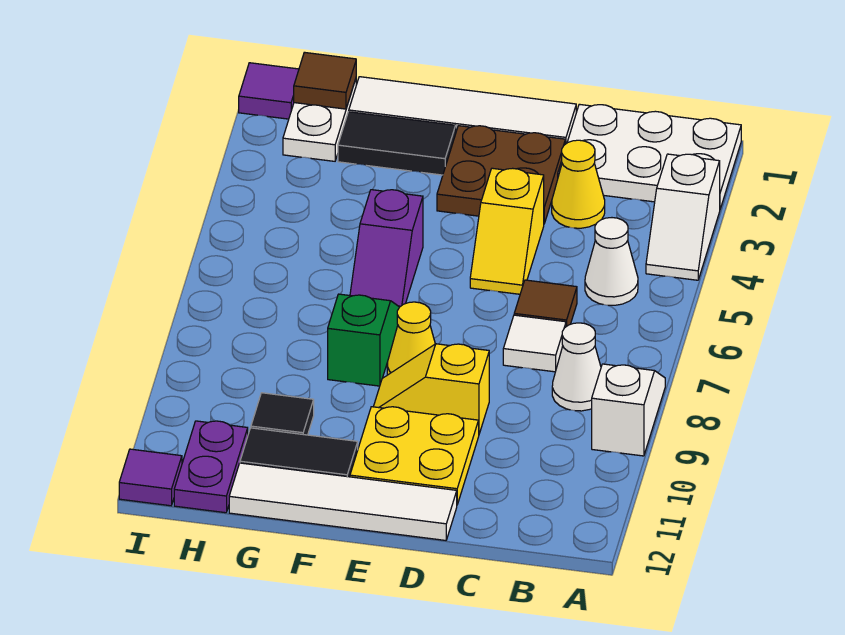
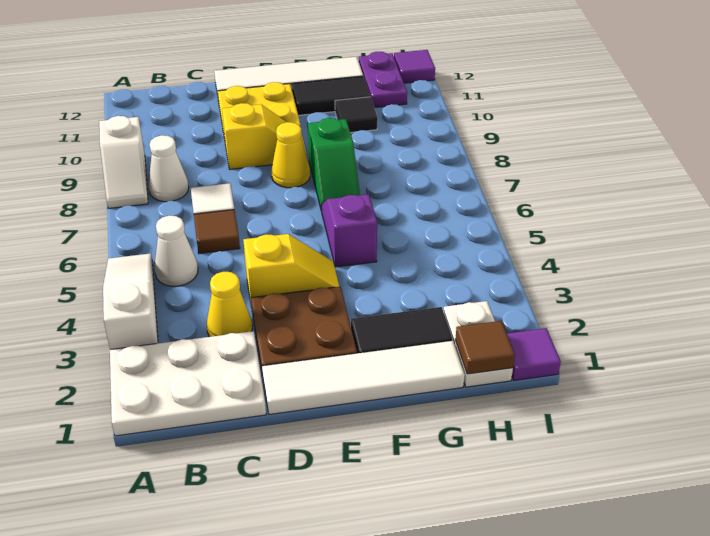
white 1x2 slope [646,154,720,280] -> white 1x3 slope [103,253,158,350]
yellow 1x2 slope [470,168,544,294] -> yellow 1x2 slope turned to [243,234,339,301]

